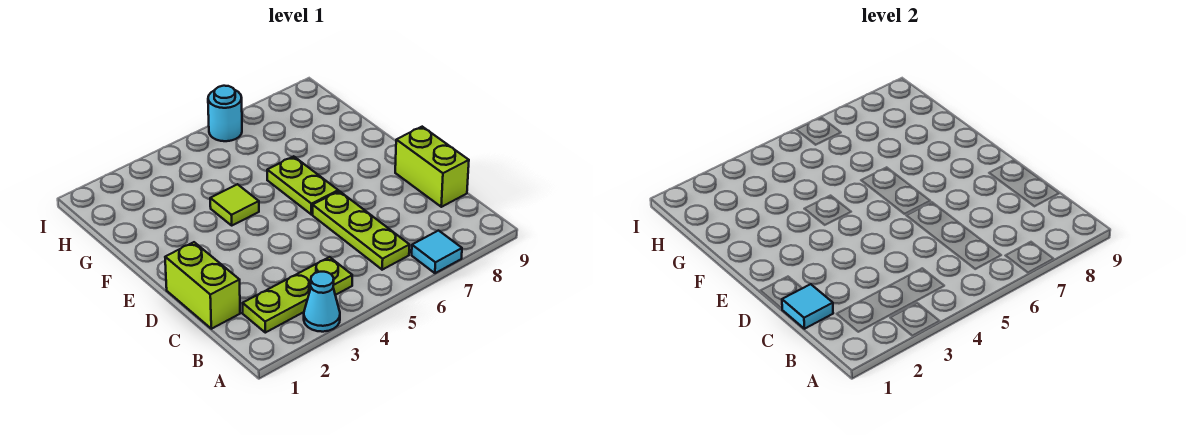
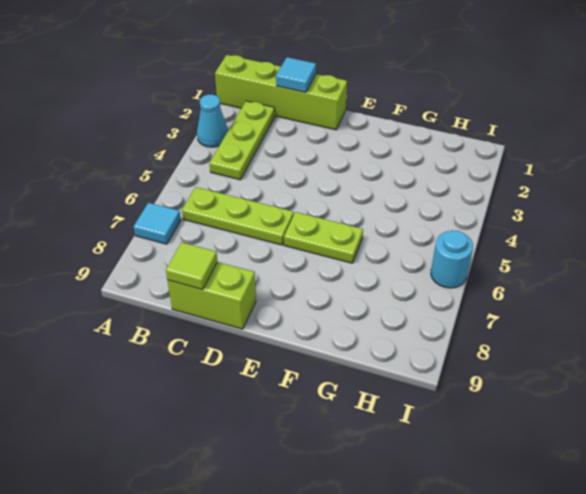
lime 1x2 brick [165,242,240,329] -> lime 1x4 brick [215,55,347,130]
lime 1x1 tile [210,184,259,225] -> lime 1x1 tile moved to [166,242,217,289]

